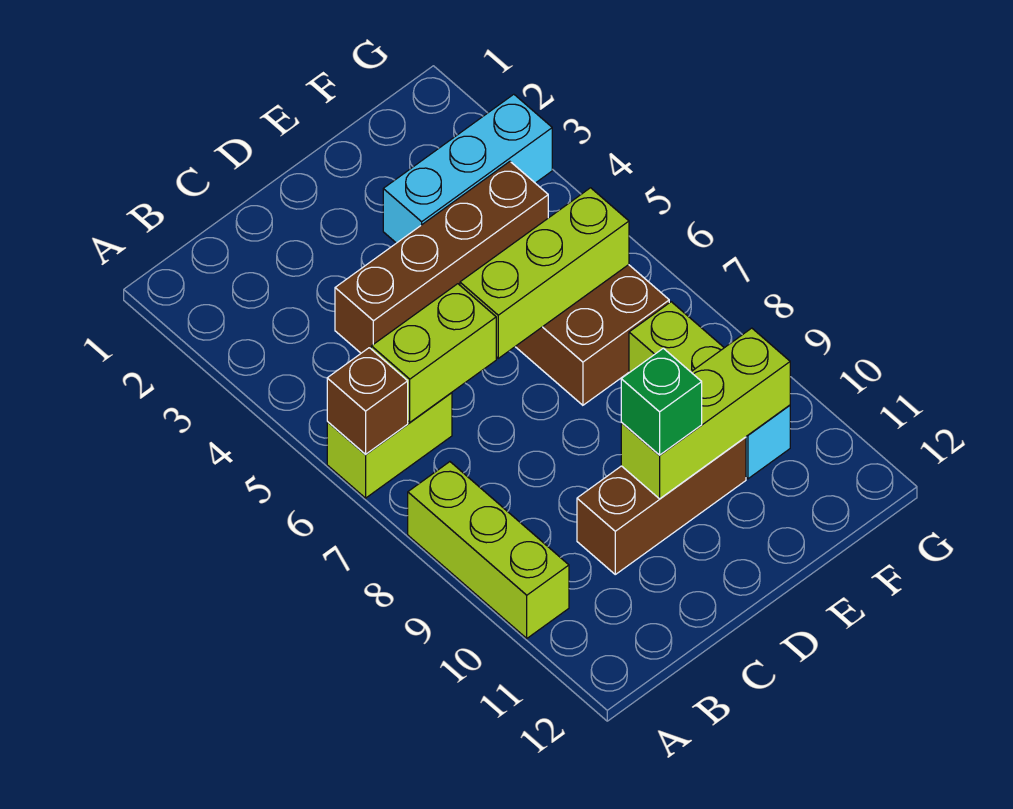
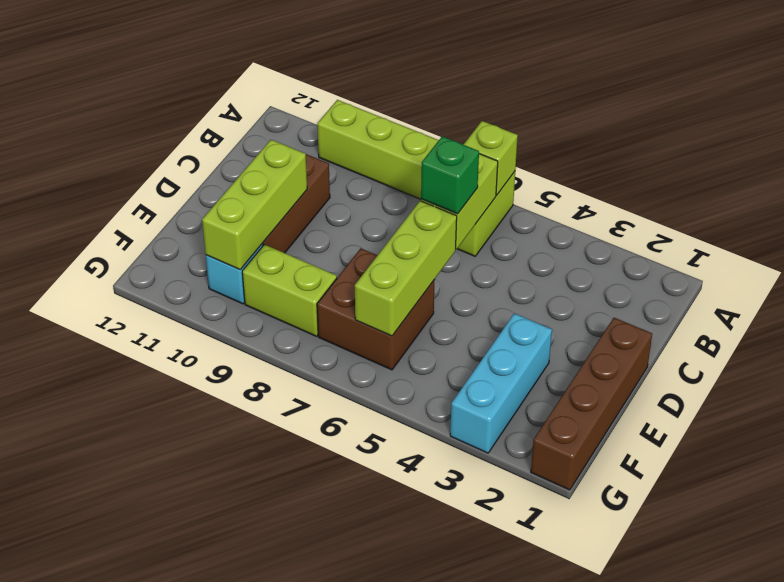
brown 1x1 brick [327,348,408,454] -> lime 1x1 brick [463,121,518,195]
brown 1x4 brick [335,162,548,353] -> brown 1x4 brick moved to [531,318,652,490]
green 1x1 brick [621,348,702,455] -> green 1x1 brick moved to [421,136,479,214]

